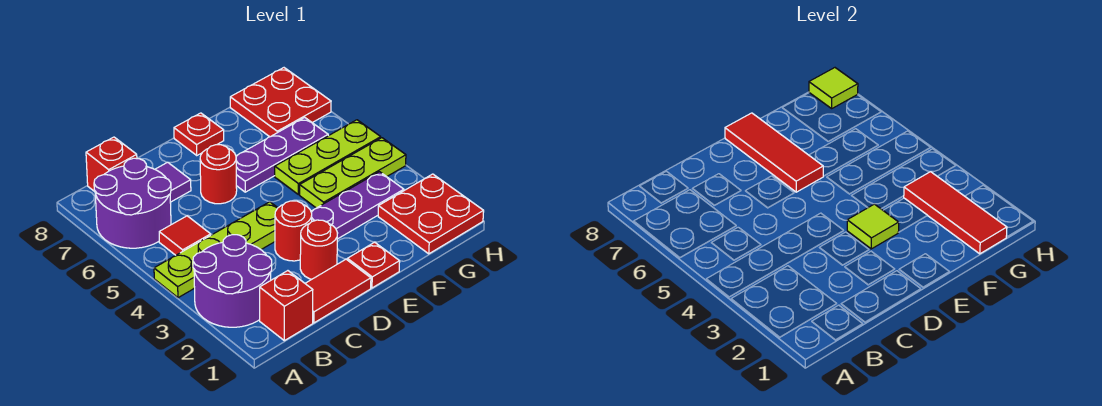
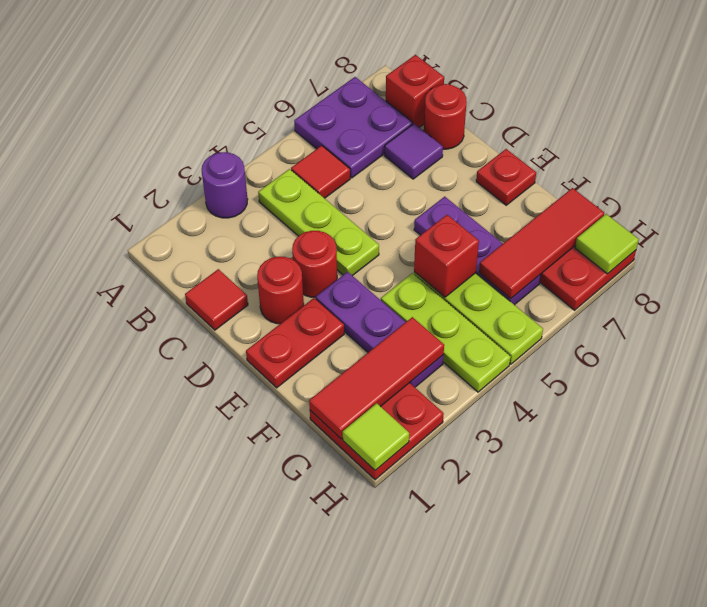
purple 2x2 round brick [193,235,272,327] -> purple 1x1 round brick [202,152,248,218]
lime 1x4 plate [154,202,278,298] -> lime 1x3 plate [258,169,379,276]
purple 2x2 round brick [94,158,171,248] -> purple 2x2 plate [294,77,413,178]
red 1x1 brick [260,271,313,341] -> red 1x1 brick moved to [414,215,479,297]
red 1x2 tile [305,259,371,323] -> red 1x1 tile [185,269,248,330]
red 1x1 round brick [200,145,237,204] -> red 1x1 round brick moved to [424,84,467,149]
red 1x1 plate [347,242,400,288] -> red 1x2 plate [246,298,344,388]
lime 1x1 tile [847,204,899,249] -> lime 1x1 tile moved to [343,403,409,470]
red 1x3 tile [725,113,823,192] -> red 1x3 tile moved to [479,188,604,299]

